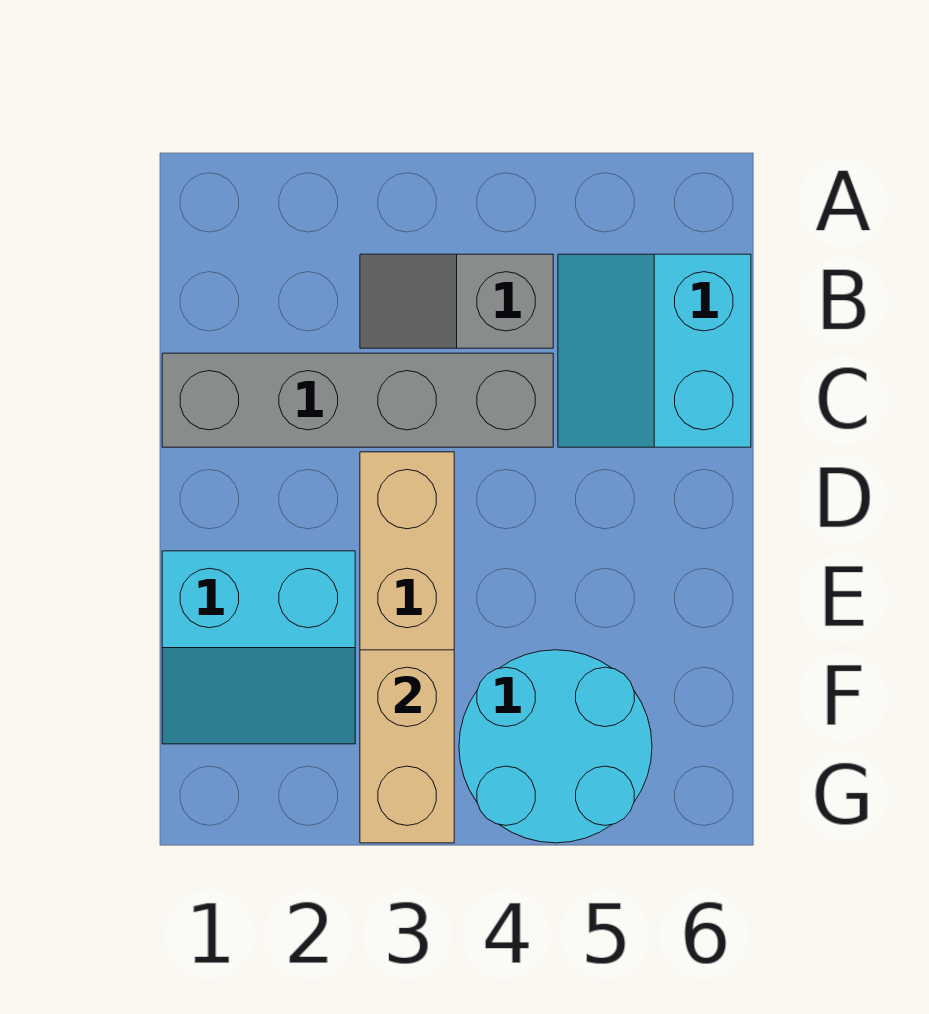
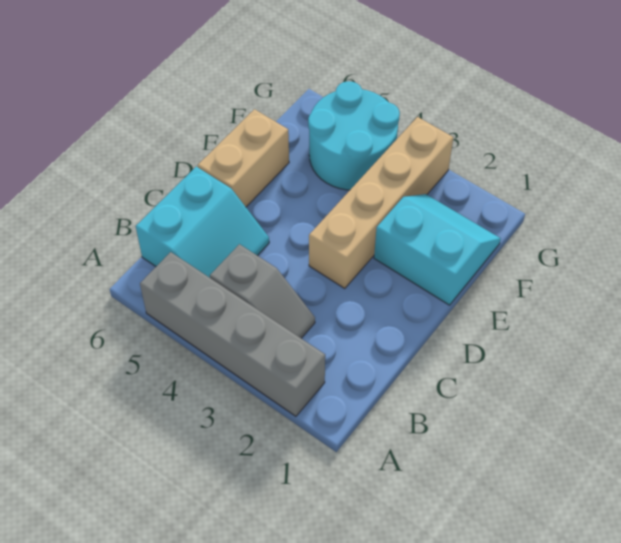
grey 1x4 brick [162,353,553,447] -> grey 1x4 brick moved to [140,252,325,416]
tan 1x2 brick [360,650,454,843] -> tan 1x2 brick moved to [198,109,289,207]

